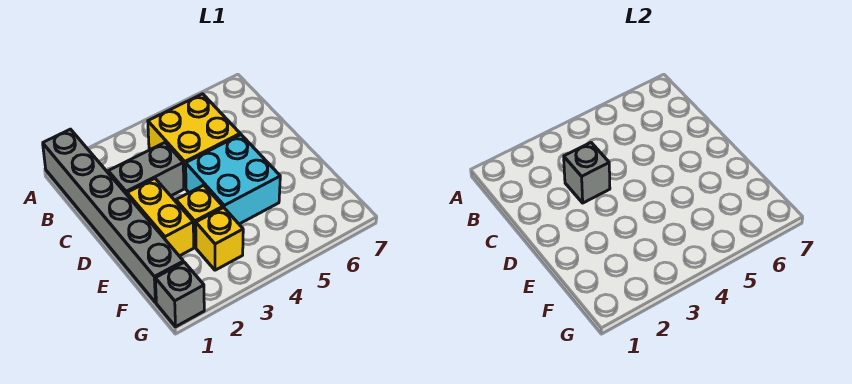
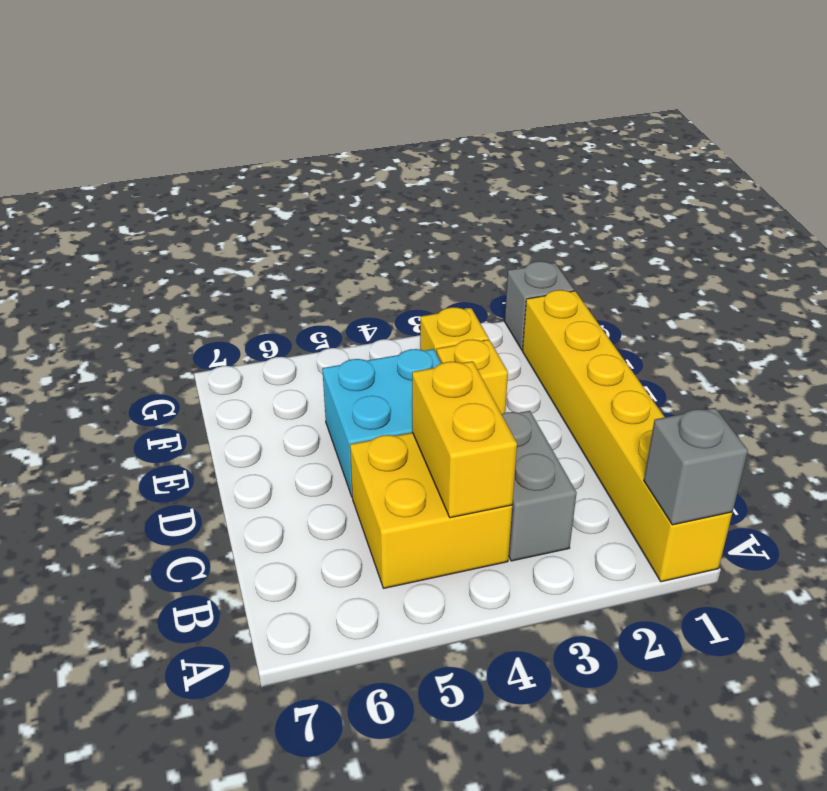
grey 1x6 brick [43,129,184,302] -> yellow 1x6 brick [522,290,732,582]
grey 1x2 brick [108,143,184,196] -> grey 1x2 brick turned to [502,411,577,561]
grey 1x1 brick [564,143,610,203] -> grey 1x1 brick moved to [644,408,748,525]
yellow 1x2 brick [127,179,194,256] -> yellow 1x2 brick moved to [412,361,517,518]

